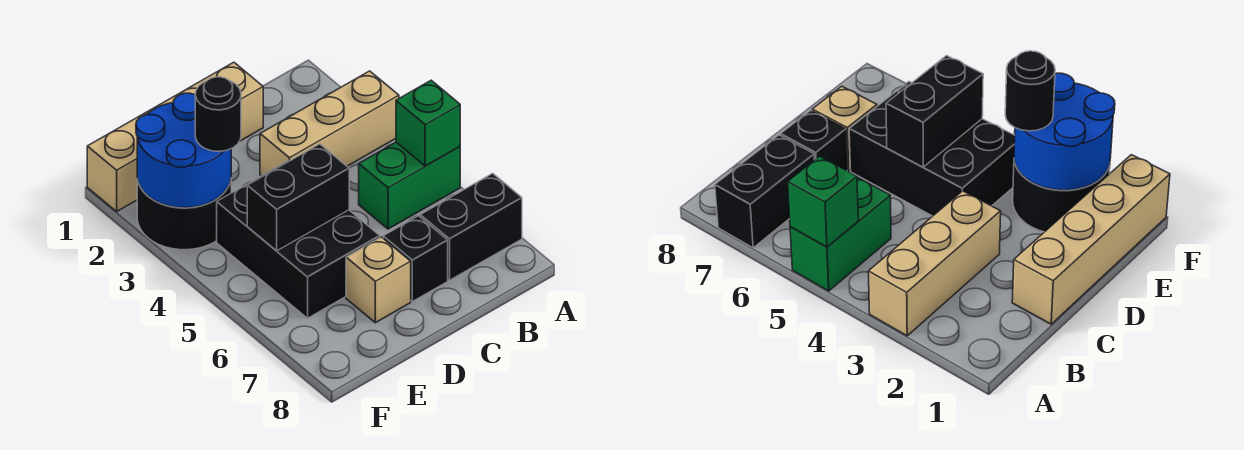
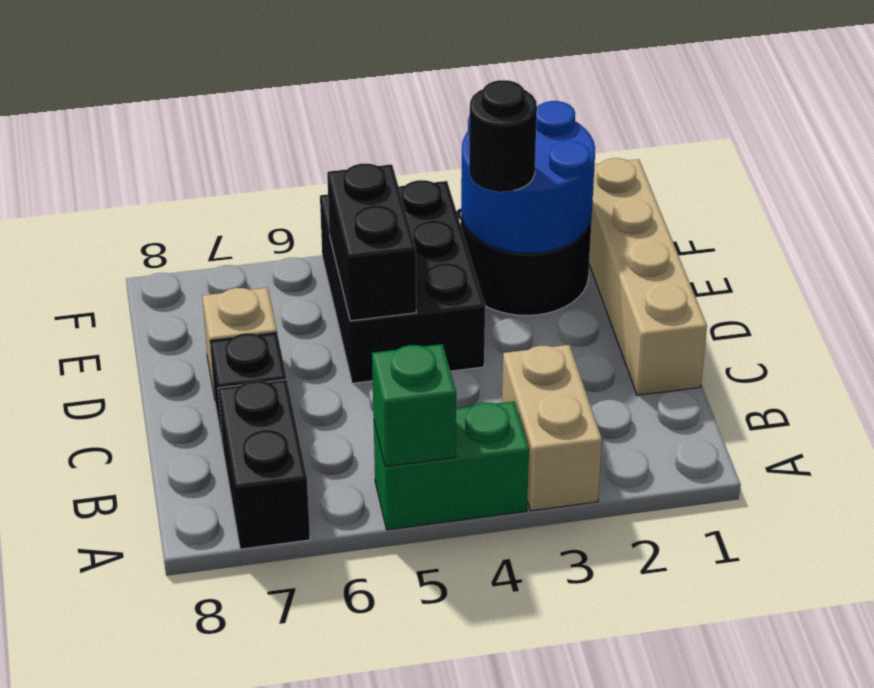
tan 1x3 brick [260,71,399,176] -> tan 1x2 brick [502,345,602,511]
green 1x2 brick [359,142,460,229] -> green 1x2 brick turned to [374,401,529,530]
black 2x3 brick [217,160,380,318] -> black 2x3 brick turned to [320,180,485,383]

